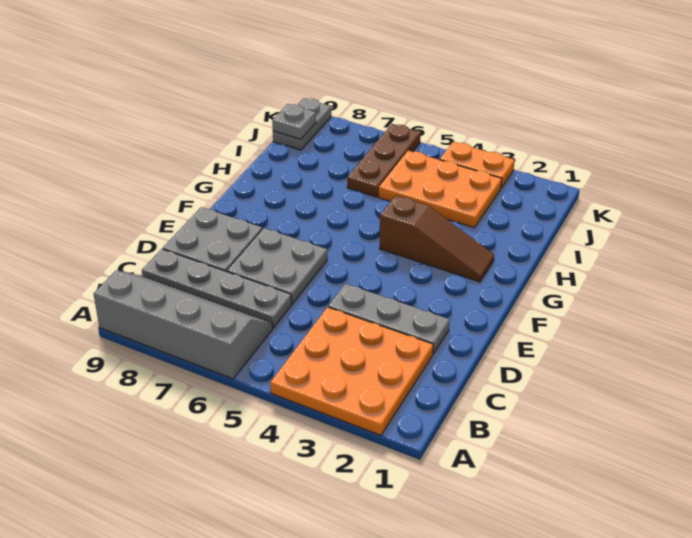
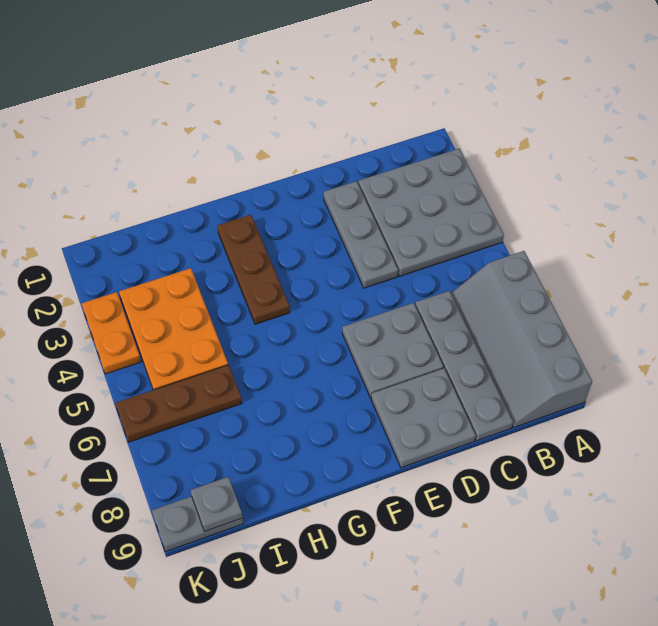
orange 3x3 plate [270,307,433,435] -> grey 3x3 plate [358,149,504,276]
brown 1x3 slope [379,195,494,282] -> brown 1x3 plate [217,215,290,324]

